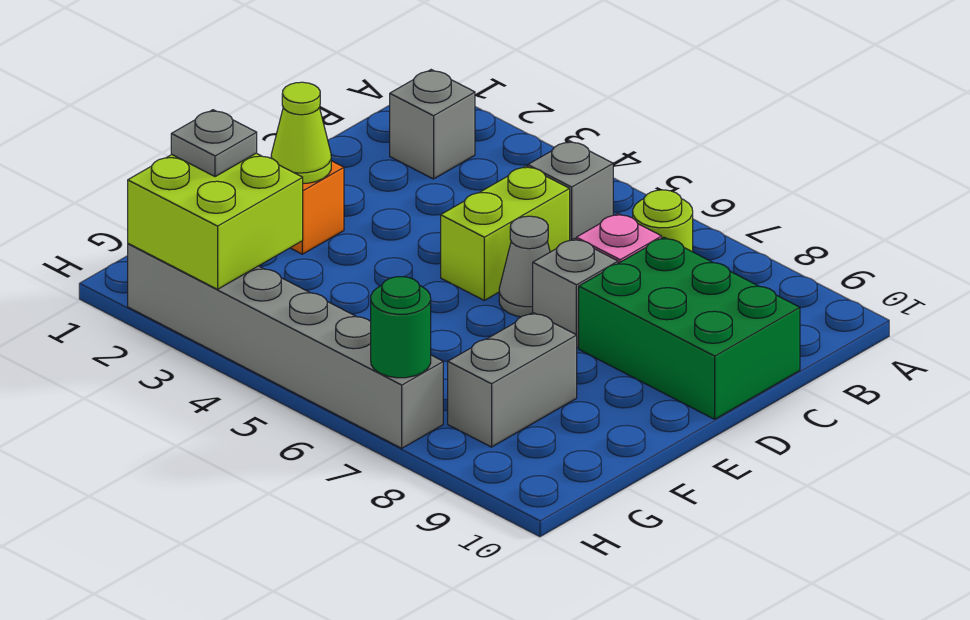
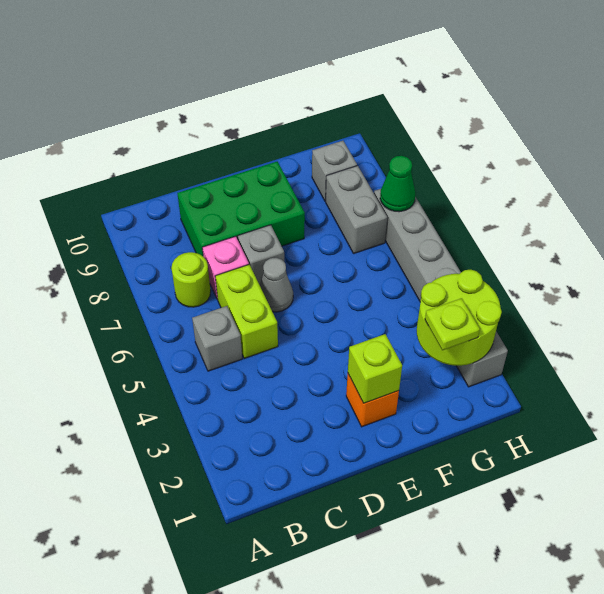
grey 1x1 brick [390,70,475,179] -> grey 1x1 brick moved to [312,141,357,201]
lime 1x2 brick [441,166,570,300] -> lime 1x2 brick turned to [215,265,278,359]
green 2x3 brick [579,237,800,419] -> green 2x3 brick turned to [177,161,305,256]
lime 1x1 cone [271,82,331,183] -> lime 1x1 brick [348,334,402,403]
grey 1x2 brick [448,313,577,447] -> grey 1x2 brick turned to [326,166,387,253]
lime 2x2 brick [128,153,303,289] -> lime 2x2 round brick [417,270,502,366]
grey 1x1 plate [171,110,257,177] -> lime 1x1 plate [425,298,480,350]
green 1x1 round brick [371,277,431,378] -> green 1x1 cone [380,156,415,212]

